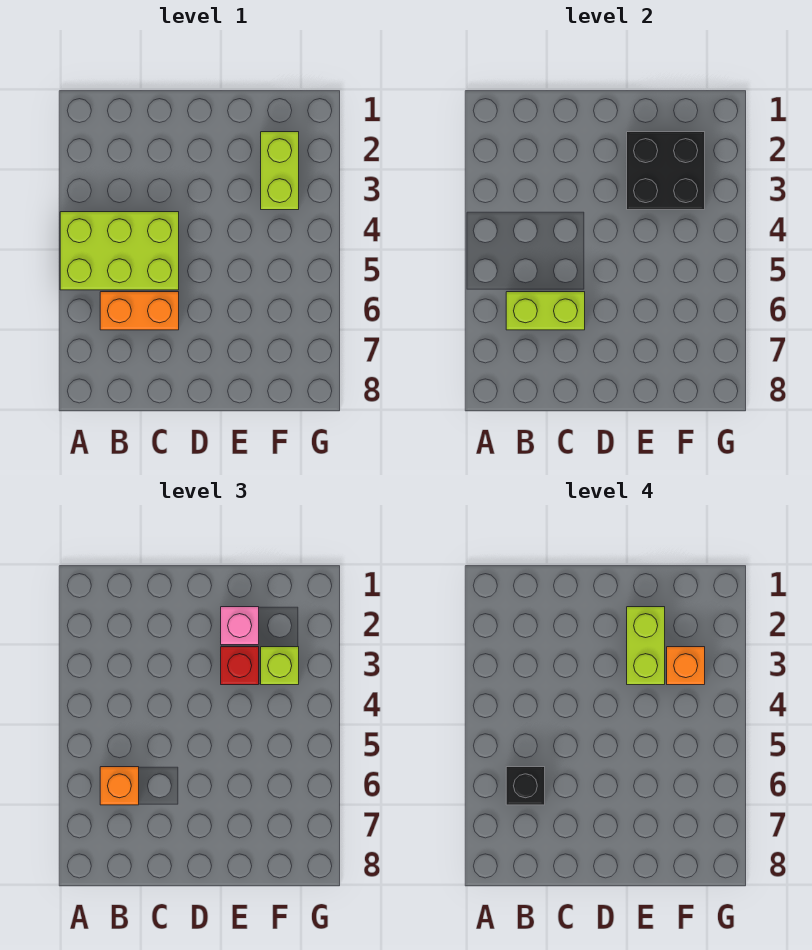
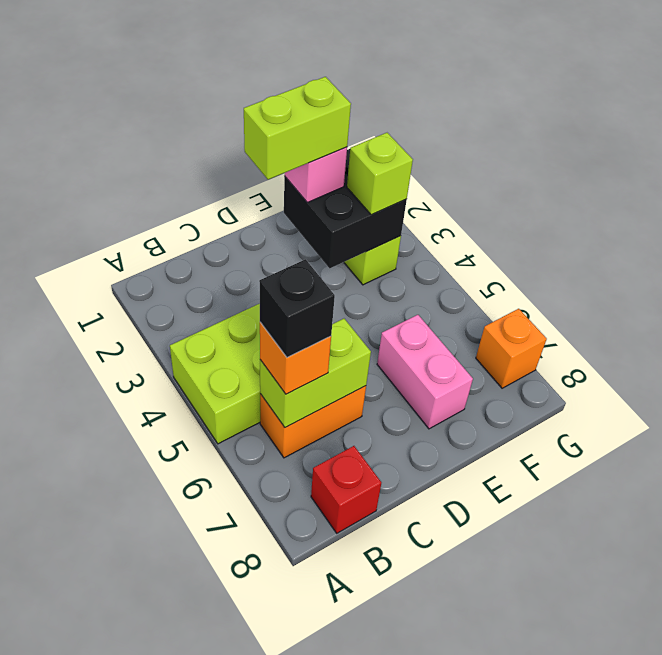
lime 1x2 brick [627,607,665,685] -> lime 1x2 brick turned to [244,77,351,180]
red 1x1 brick [221,647,259,685] -> red 1x1 brick moved to [311,446,381,533]
none -> pink 1x2 brick [377,315,473,429]
orange 1x1 brick [667,647,705,685] -> orange 1x1 brick moved to [476,309,547,388]

